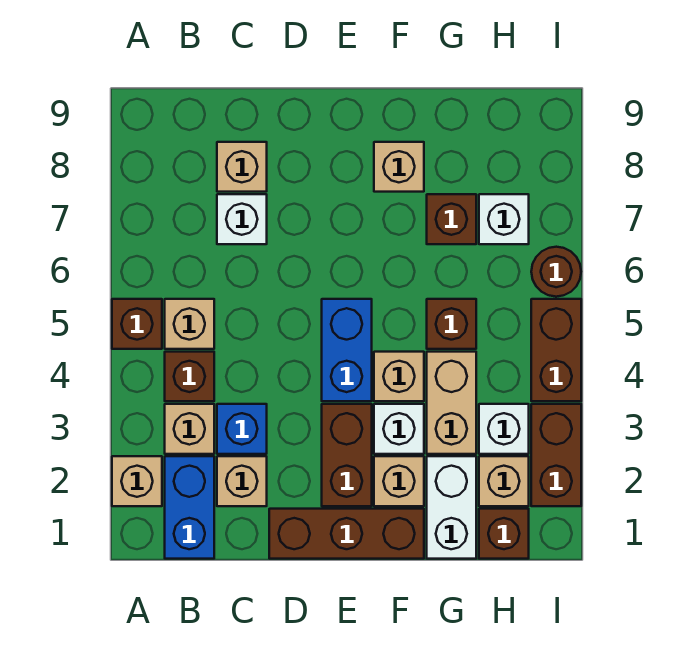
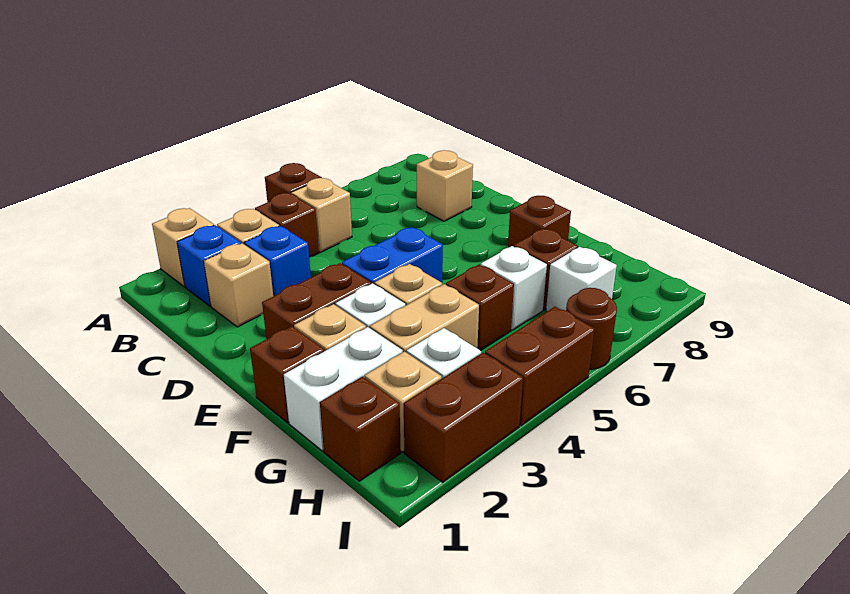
blue 1x2 brick [165,456,214,559] -> blue 1x1 brick [177,225,241,306]
white 1x1 brick [217,194,267,244] -> white 1x1 brick moved to [481,246,547,330]
brown 1x3 brick [269,509,424,559] -> brown 1x1 brick [250,326,324,423]
tan 1x1 brick [374,142,424,192] -> brown 1x1 brick [508,196,571,248]

